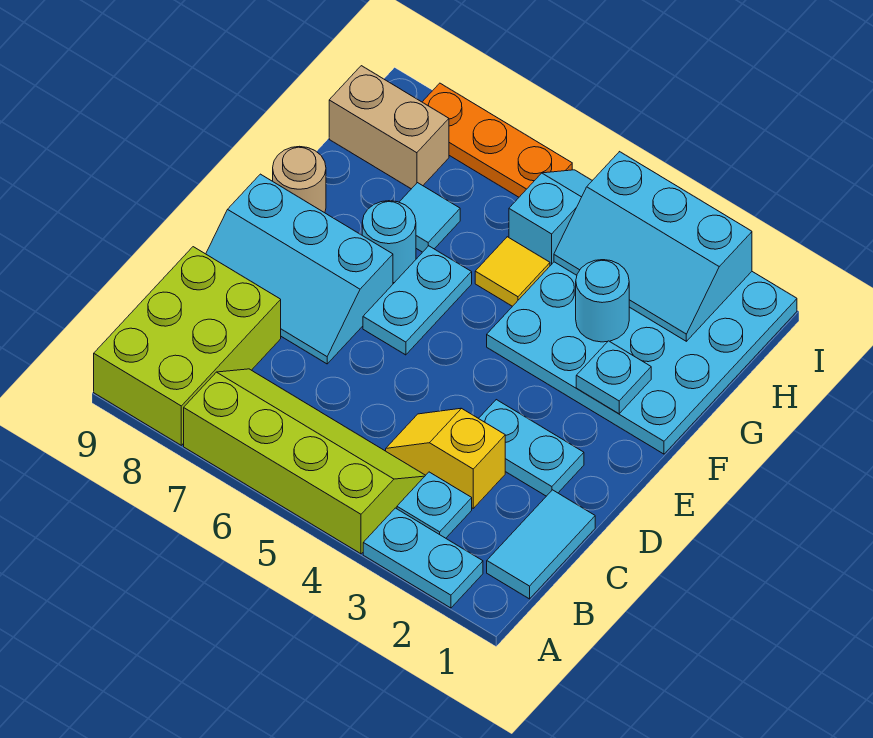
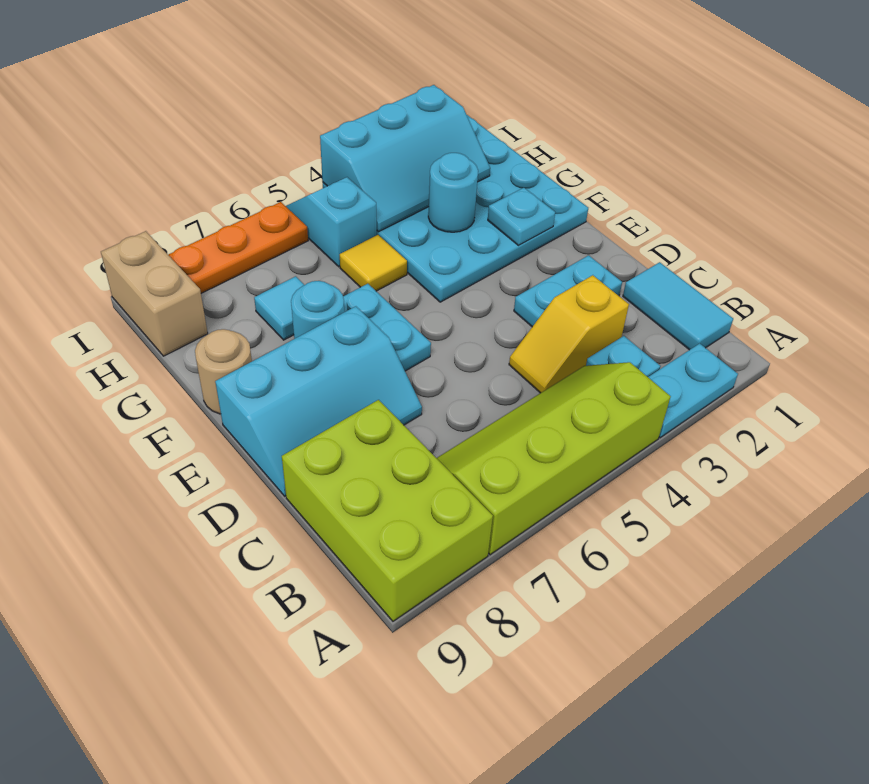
tan 1x2 brick [329,66,449,189] -> tan 1x2 brick turned to [101,231,208,356]

